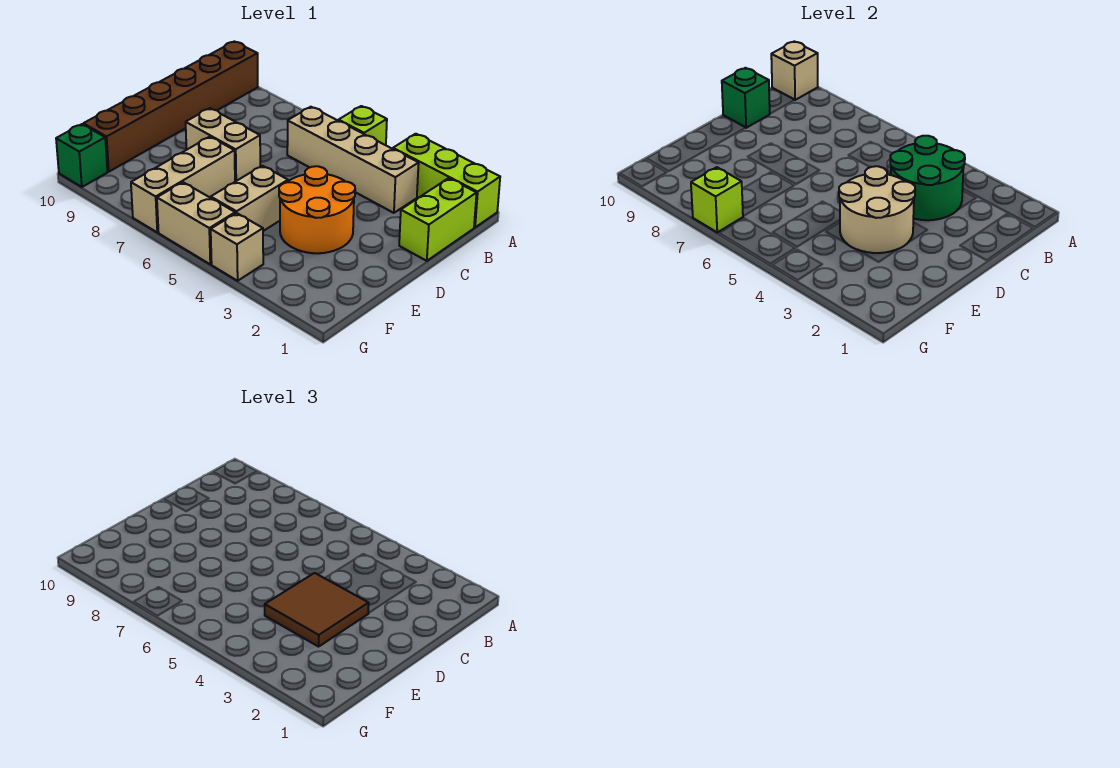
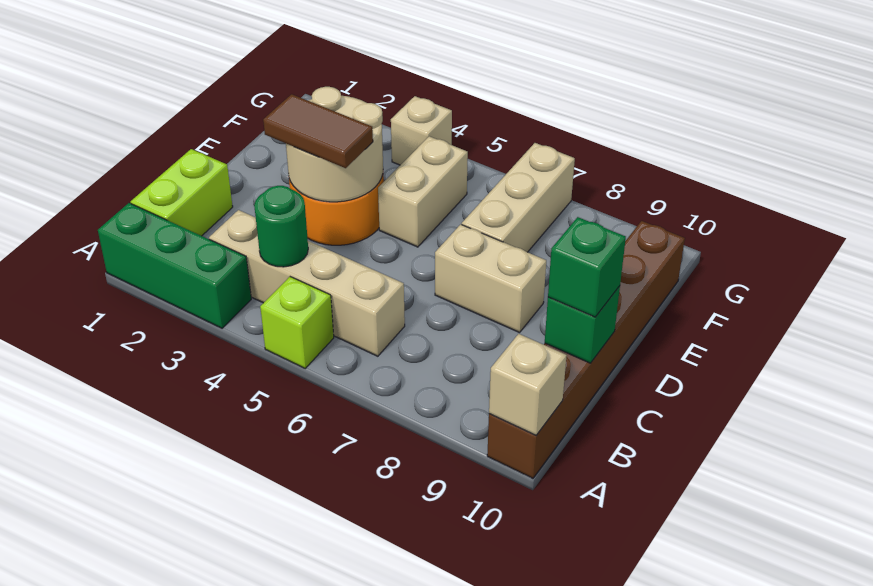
lime 1x3 brick [393,134,500,227] -> green 1x3 brick [98,203,251,328]
green 2x2 round brick [890,136,965,220] -> green 1x1 round brick [254,186,308,267]
brown 2x2 tile [265,573,369,647] -> brown 1x2 tile [263,94,373,168]
tan 1x2 brick [157,182,235,264] -> none
lime 1x1 brick [691,167,743,232] -> none
green 1x1 brick [56,124,108,187] -> green 1x1 brick moved to [548,217,626,317]

